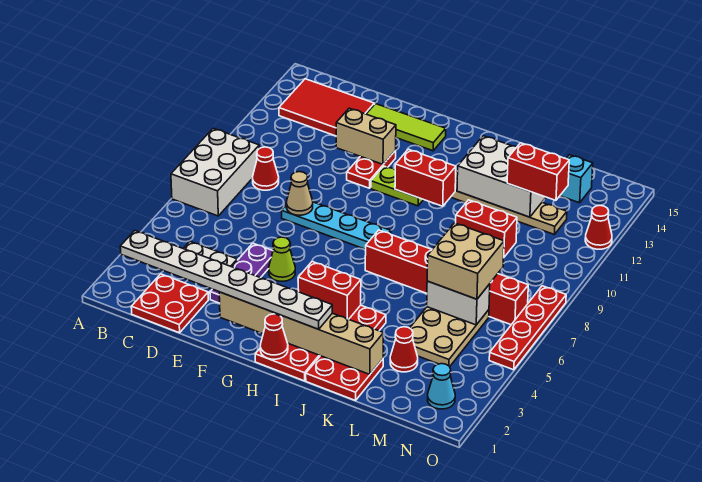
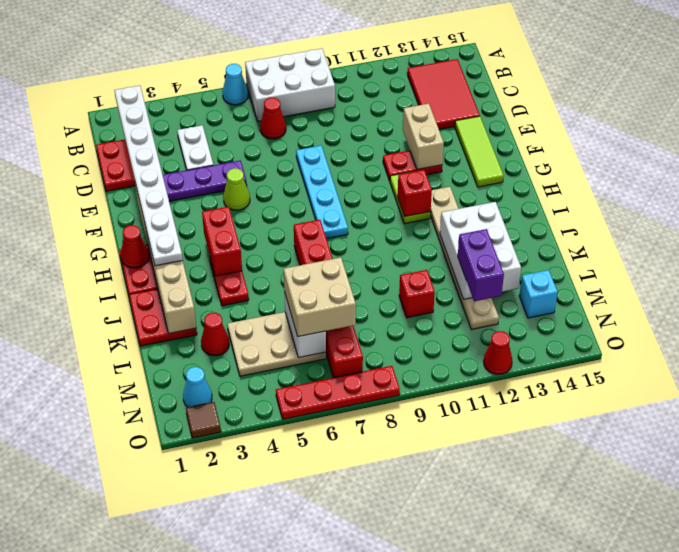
none -> cyan 1x1 cone [223,64,248,105]
red 1x1 cone [253,147,279,190] -> red 1x1 cone moved to [260,98,286,139]
tan 1x1 cone [286,172,313,215] -> none
red 1x2 brick [395,149,456,206] -> red 1x1 brick [398,170,432,217]
red 1x2 brick [456,200,517,257] -> red 1x1 brick [399,270,435,318]
red 1x2 brick [507,143,569,200] -> purple 1x2 brick [458,229,504,301]
none -> brown 1x1 tile [186,402,221,438]

